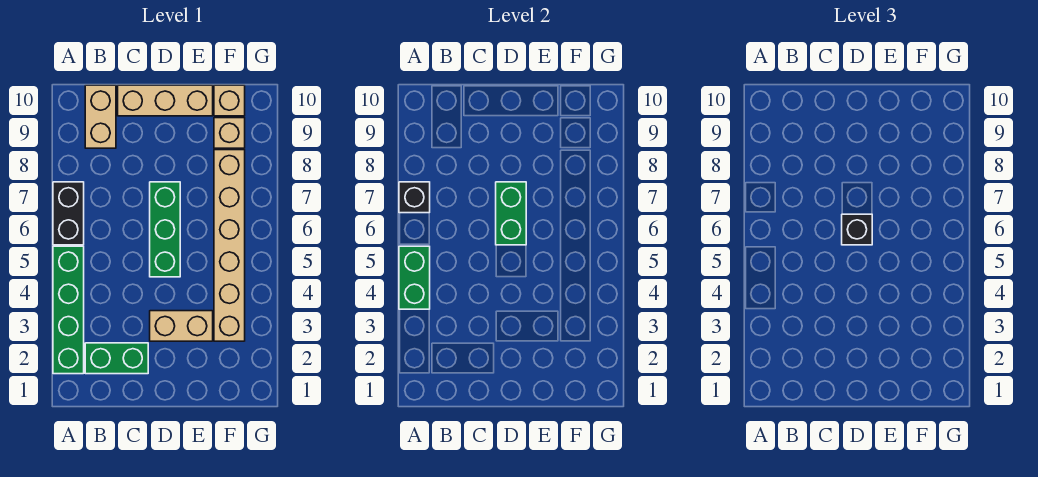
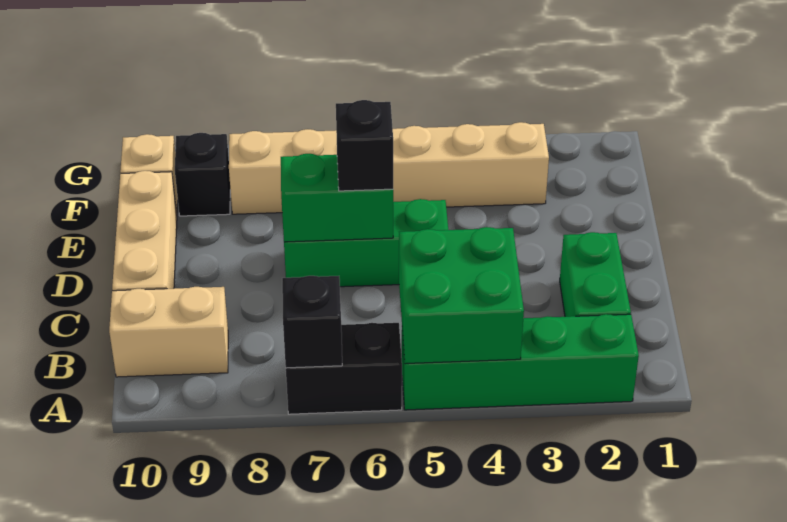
green 1x2 brick [399,246,430,309] -> green 2x2 brick [399,227,524,364]
tan 1x2 brick [150,311,213,341] -> none
tan 1x1 brick [214,118,245,148] -> black 1x1 brick [175,133,230,216]

